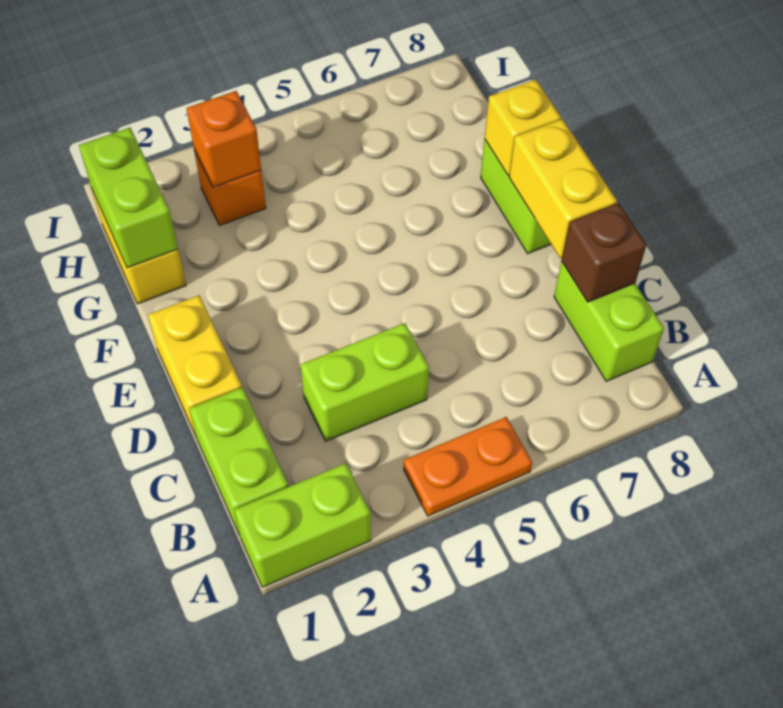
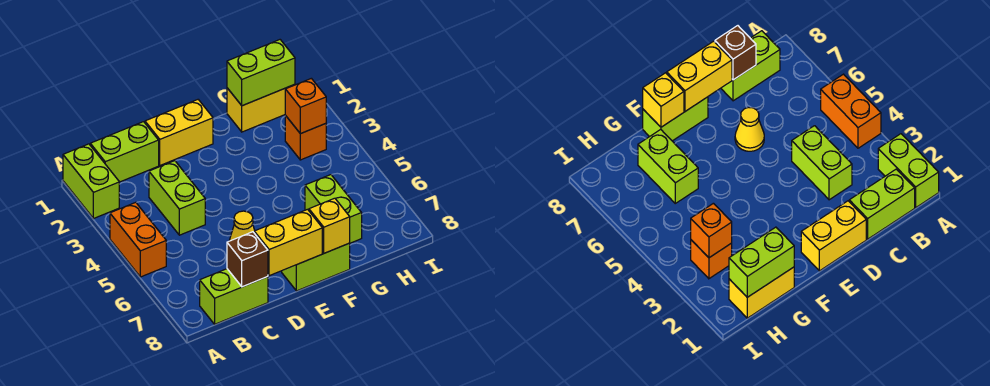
orange 1x2 plate [404,417,532,516] -> orange 1x2 brick [110,202,166,277]
none -> yellow 1x1 cone [229,211,255,241]
none -> lime 1x2 brick [305,175,362,243]

